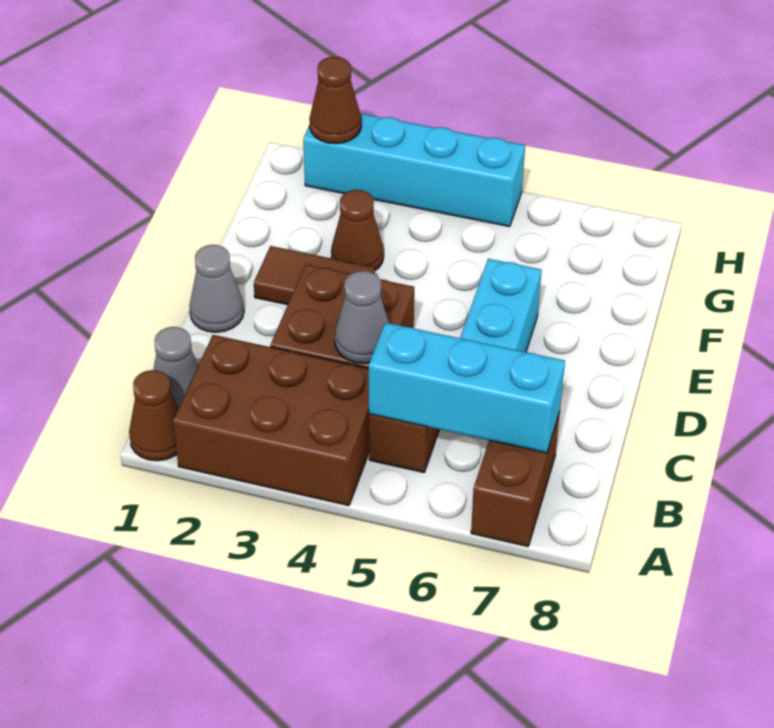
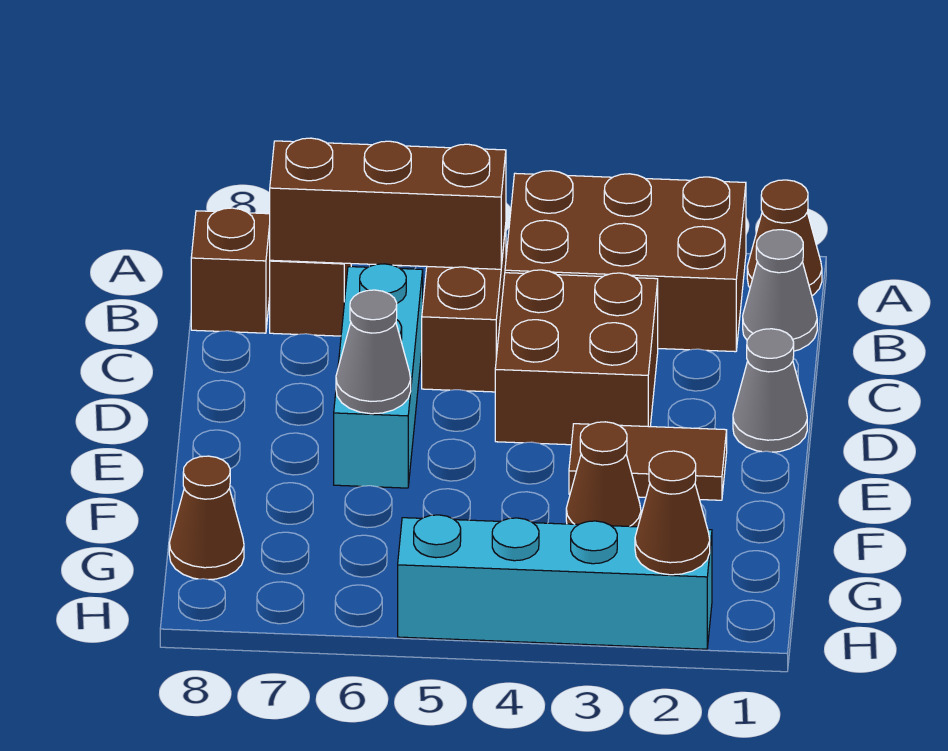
cyan 1x3 brick [369,323,565,453] -> brown 1x3 brick [270,138,506,269]
none -> brown 1x1 brick [191,208,270,333]
grey 1x1 cone [335,271,389,363] -> grey 1x1 cone moved to [336,290,411,414]
none -> brown 1x1 cone [169,456,244,579]

